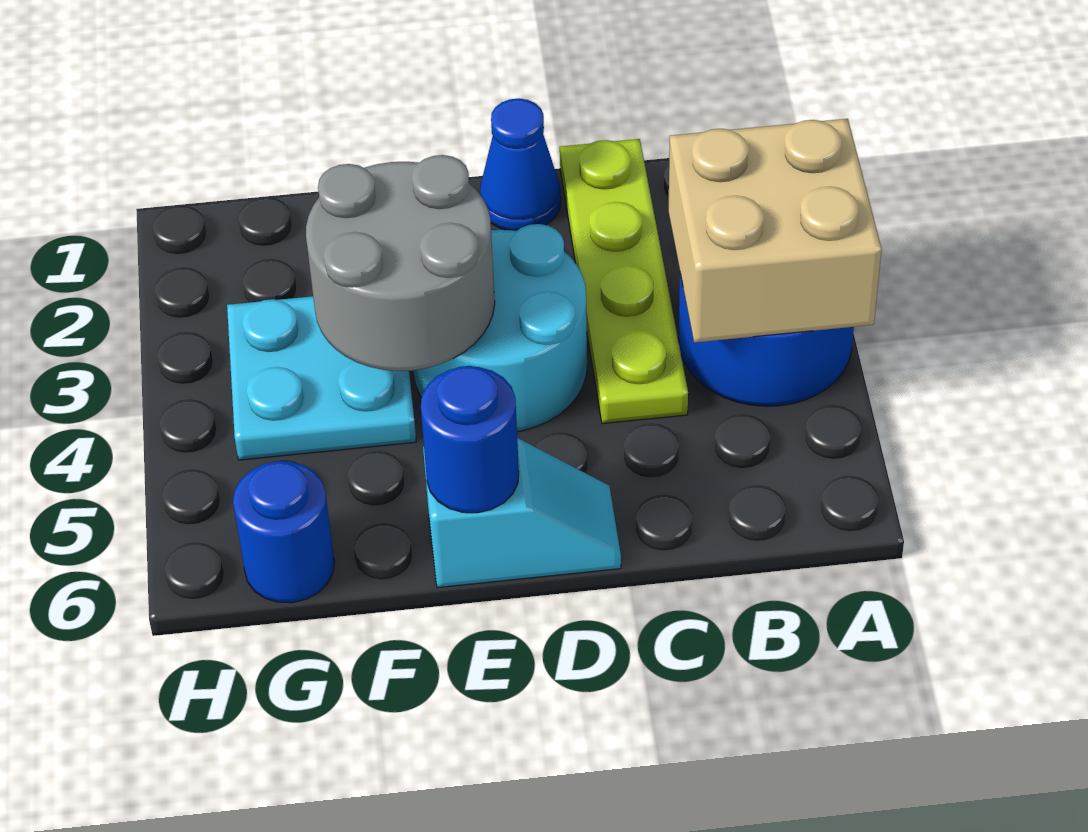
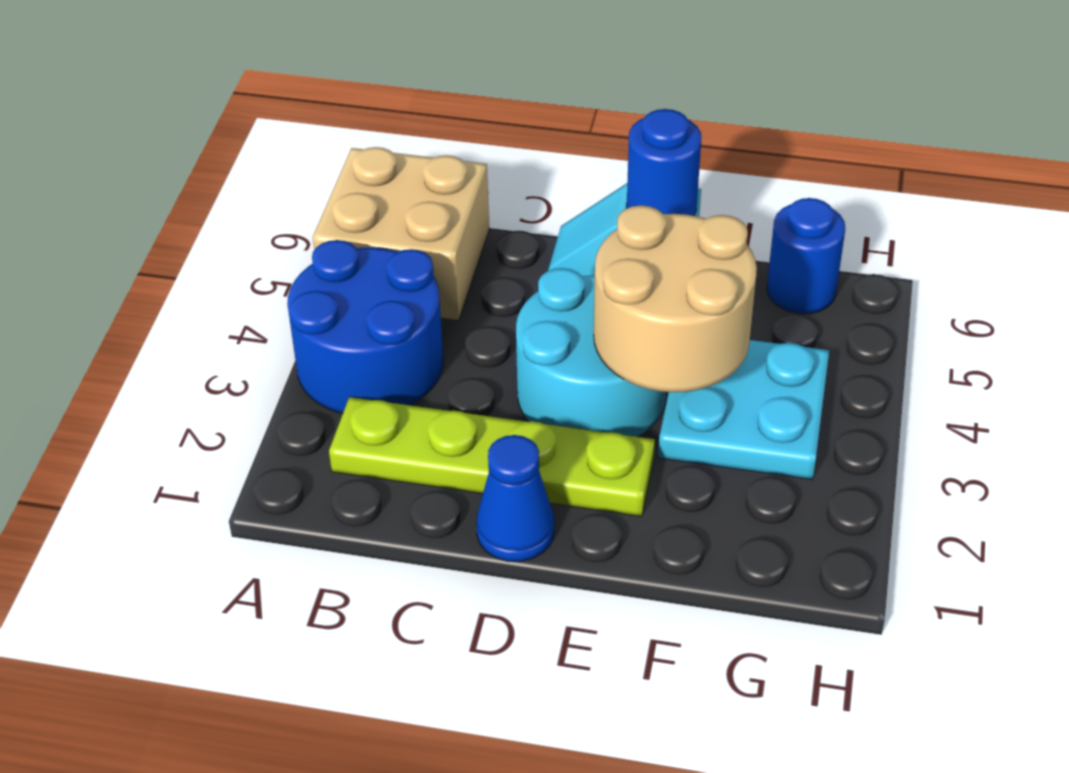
tan 2x2 brick [668,119,882,343] -> tan 2x2 brick moved to [313,147,489,321]
lime 1x4 plate [560,139,688,424] -> lime 1x4 plate turned to [329,397,655,516]
grey 2x2 round brick [306,155,495,371] -> tan 2x2 round brick [594,205,757,392]

